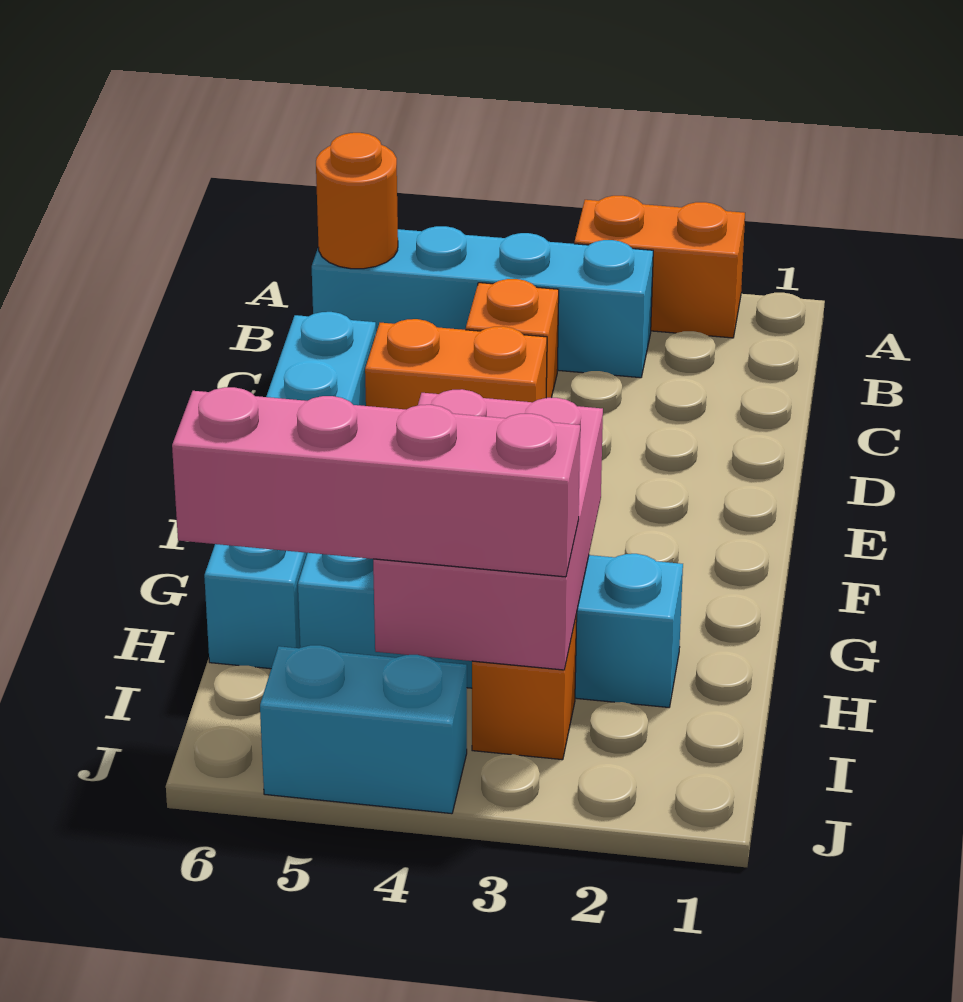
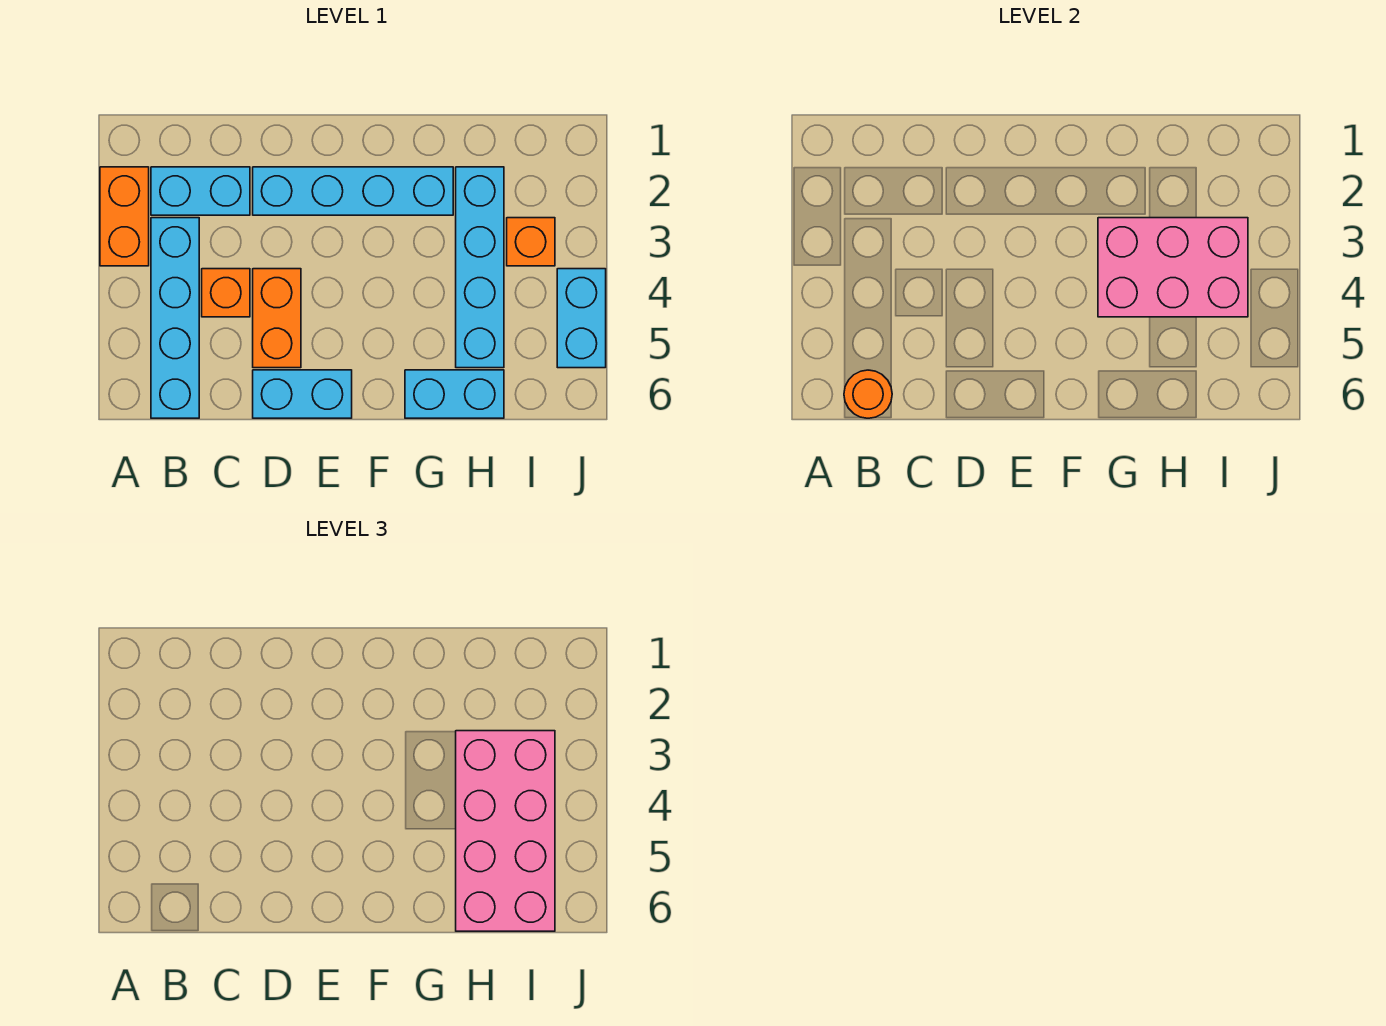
none -> cyan 1x2 brick [151,167,250,215]
none -> cyan 1x4 brick [253,167,453,215]
pink 1x4 brick [172,387,580,577] -> pink 2x4 brick [456,731,555,931]

